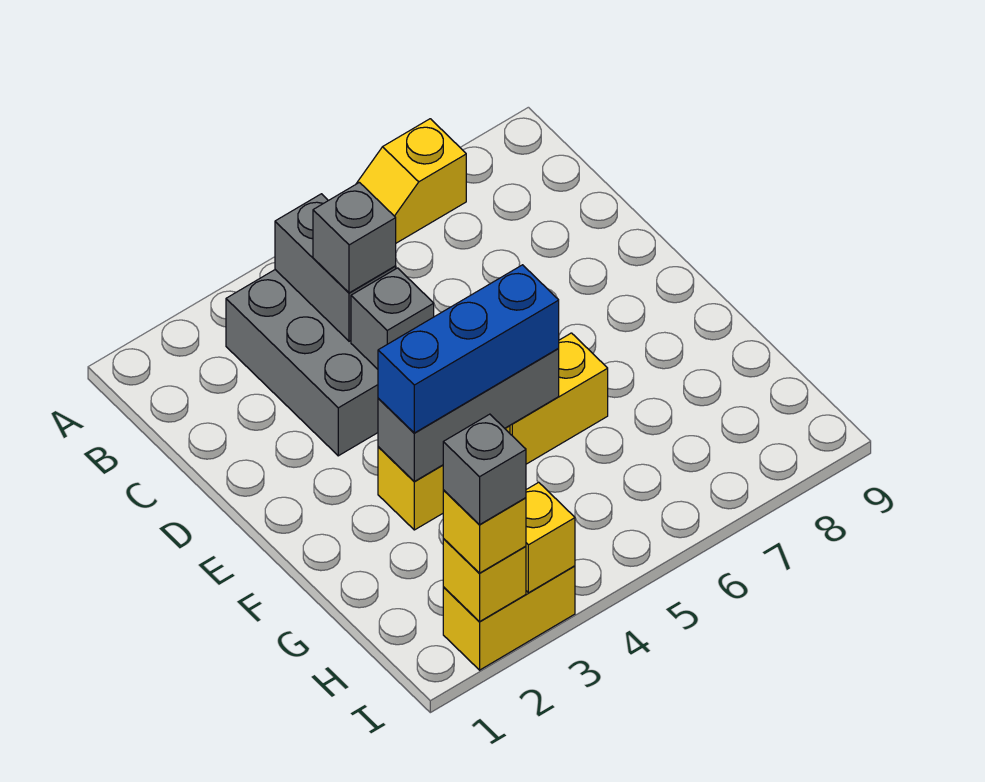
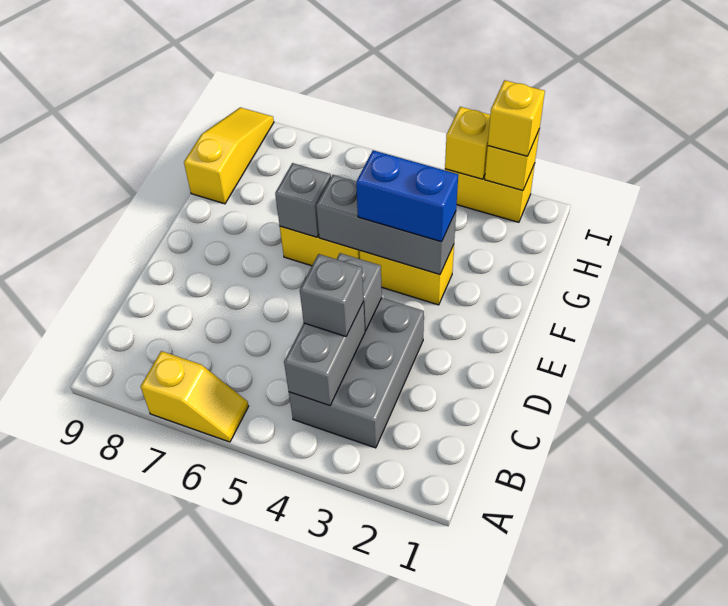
blue 1x3 brick [378,265,559,433] -> blue 1x2 brick [356,150,458,242]
none -> yellow 1x3 slope [184,107,274,204]
grey 1x1 brick [443,414,526,525] -> grey 1x1 brick moved to [275,163,331,237]

